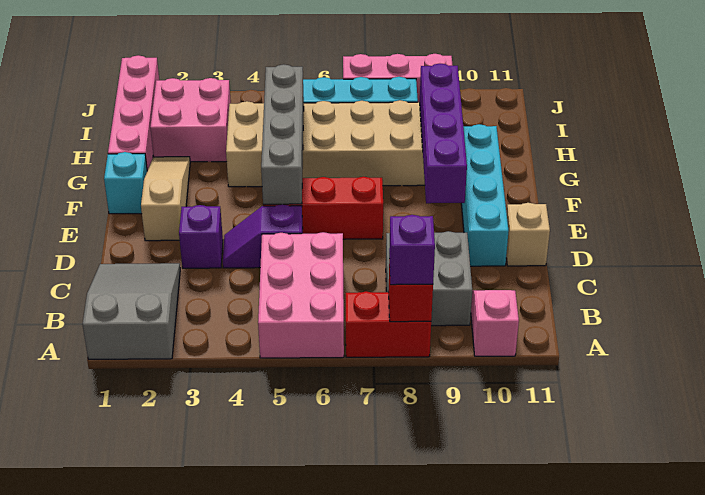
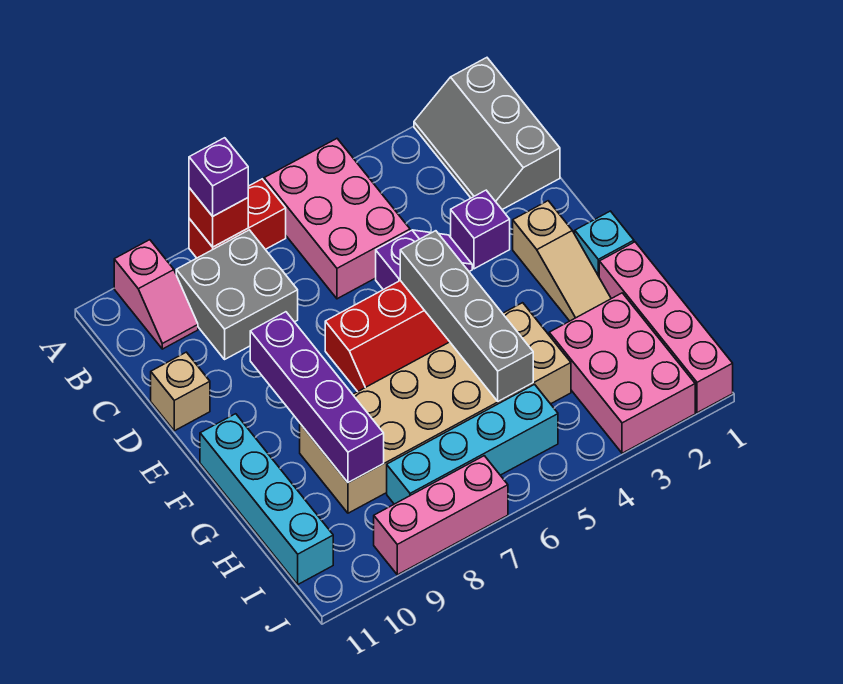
grey 2x3 slope [83,263,180,359] -> grey 2x3 slope turned to [414,58,560,210]
cyan 1x4 brick [461,124,509,266] -> cyan 1x4 brick moved to [200,414,333,584]
pink 2x2 brick [150,78,231,162] -> pink 2x3 brick [549,293,695,453]

